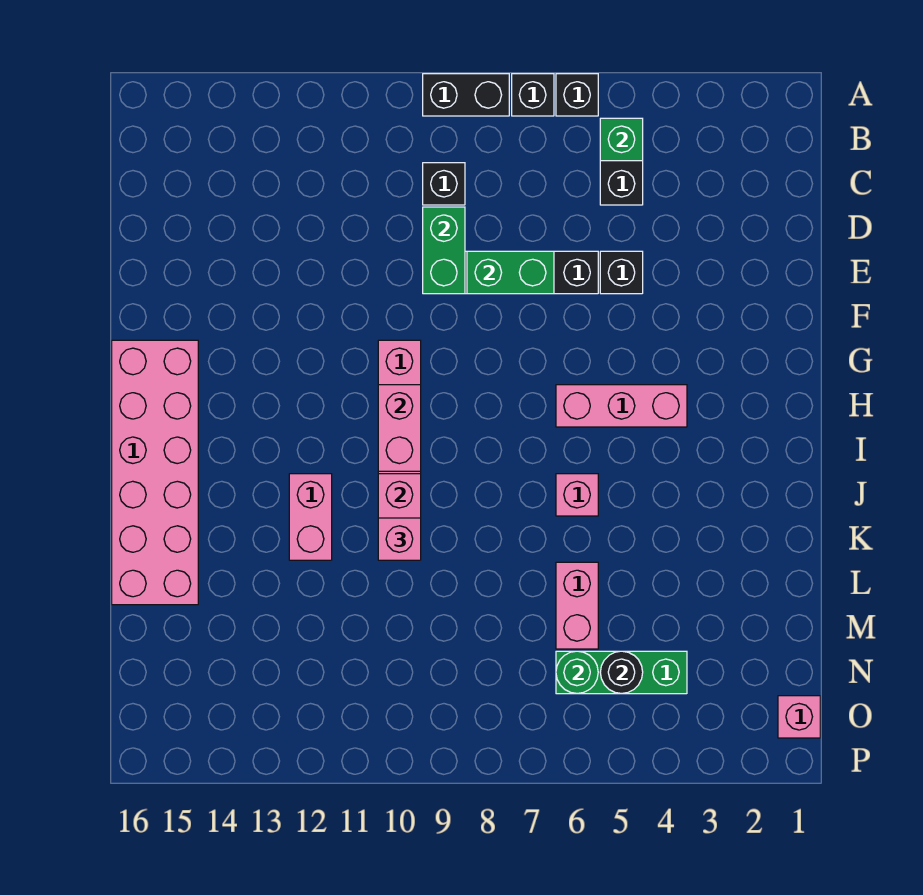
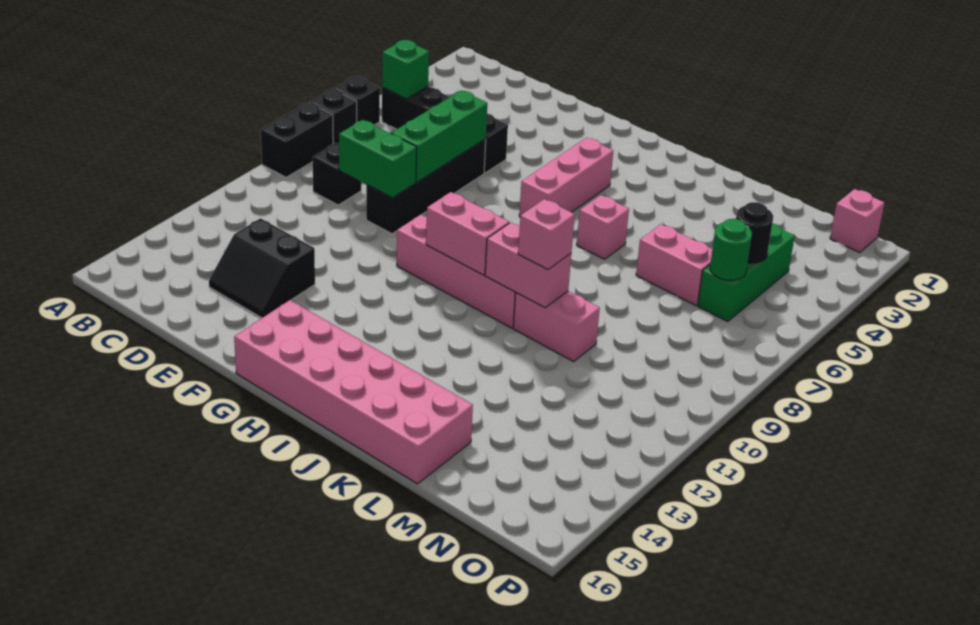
none -> black 2x2 slope [209,218,315,318]
green 1x2 brick [467,251,554,294] -> green 1x3 brick [391,90,487,182]
pink 1x2 brick [289,474,332,560] -> pink 1x2 brick moved to [513,291,600,361]

